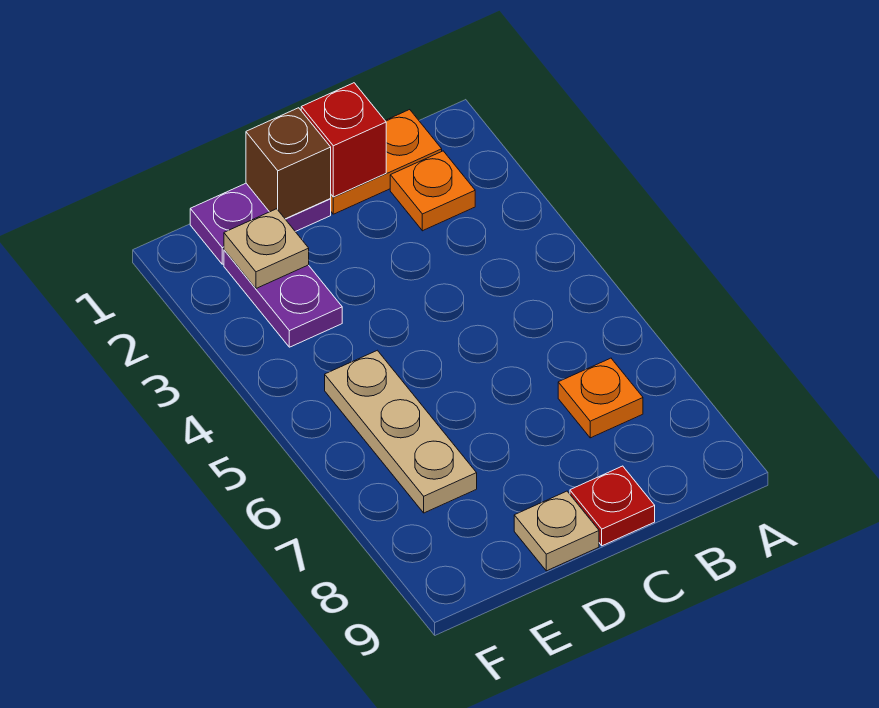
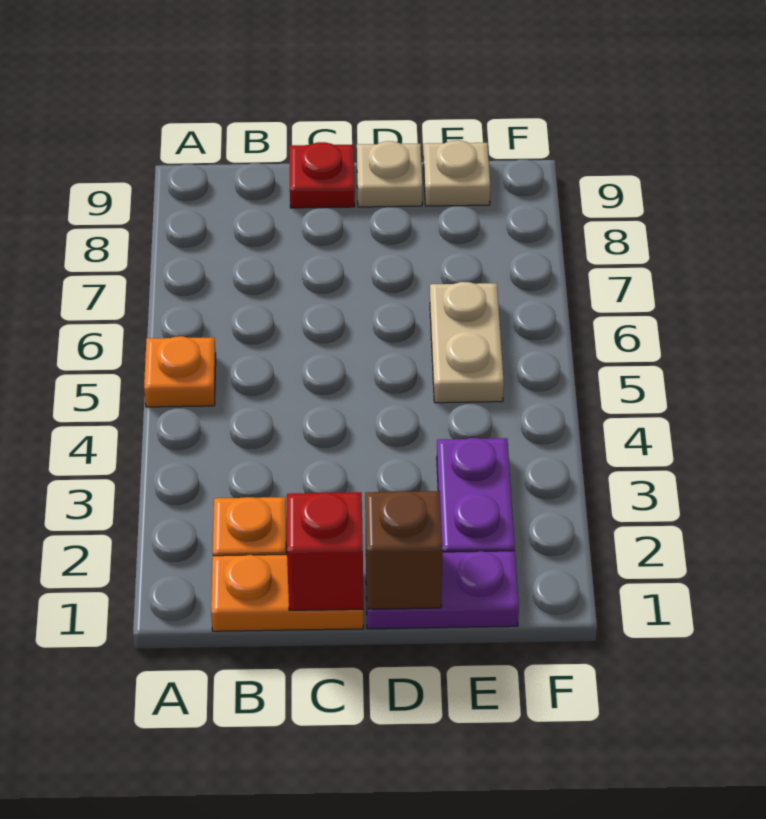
orange 1x1 plate [558,358,643,438] -> orange 1x1 plate moved to [144,336,216,407]
tan 1x1 plate [224,209,309,288] -> tan 1x1 plate moved to [424,140,490,206]
tan 1x3 plate [325,350,477,513] -> tan 1x2 plate [430,282,504,403]

